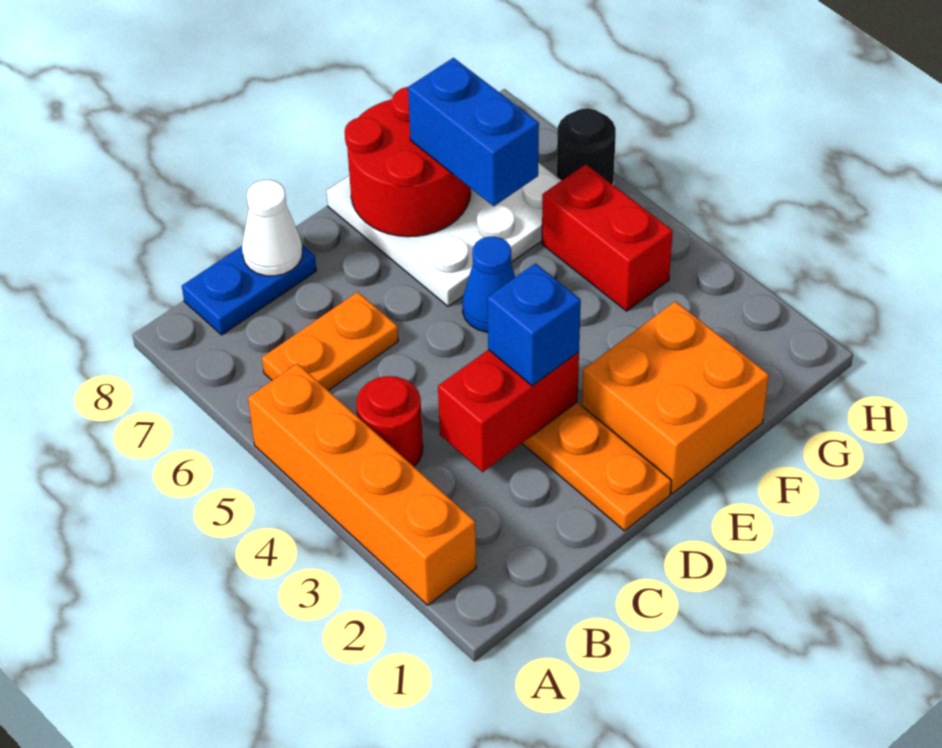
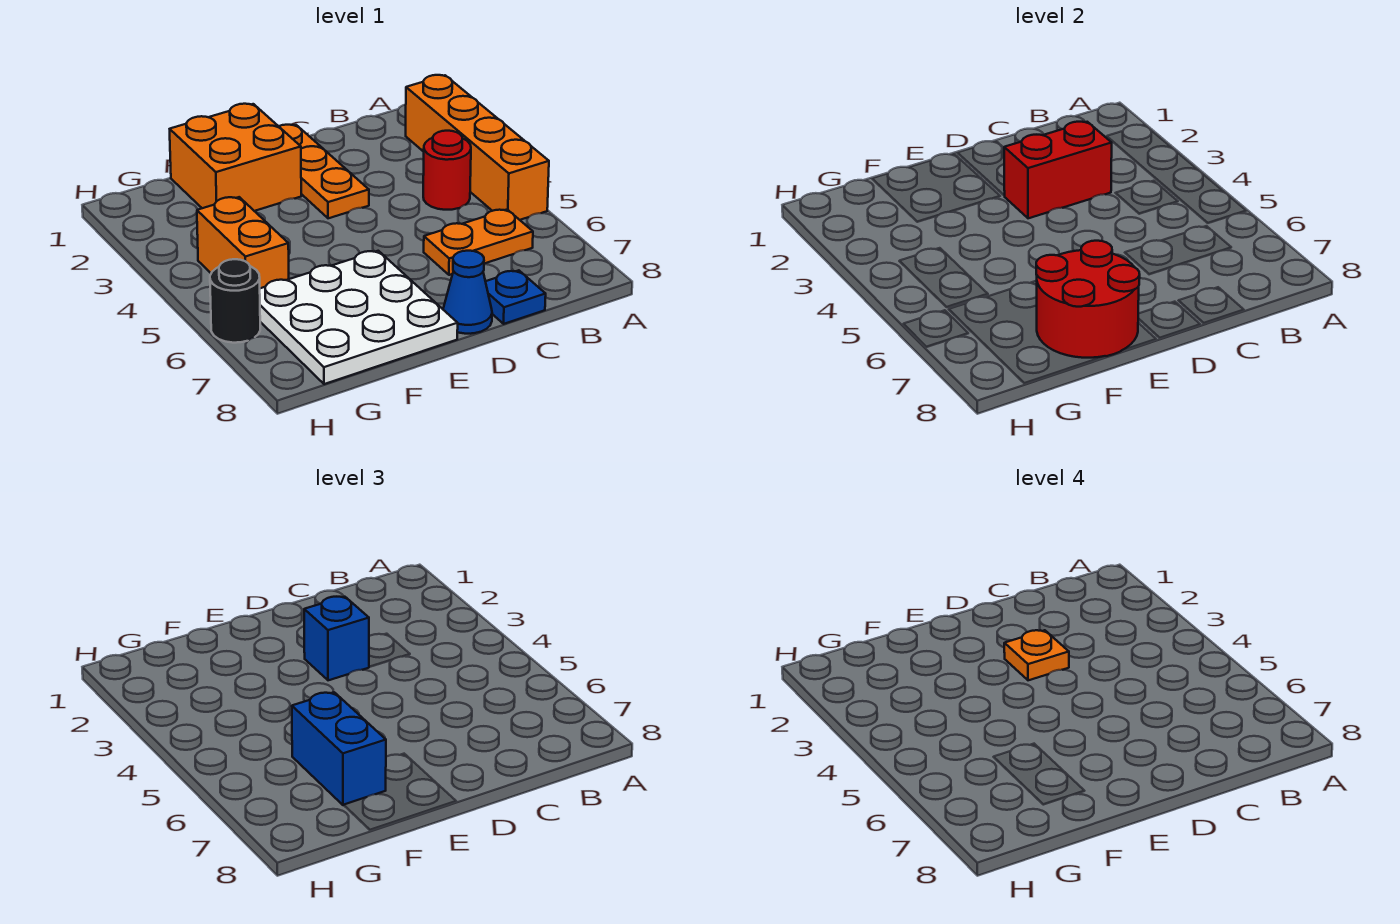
blue 1x2 plate [182,245,316,335] -> blue 1x1 plate [486,270,546,324]
white 1x1 cone [242,180,303,276] -> none
none -> orange 1x1 plate [1004,630,1069,680]
blue 1x1 cone [462,236,515,332] -> blue 1x1 cone moved to [443,251,492,334]
red 1x2 brick [542,164,673,311] -> orange 1x2 brick [197,197,289,288]

